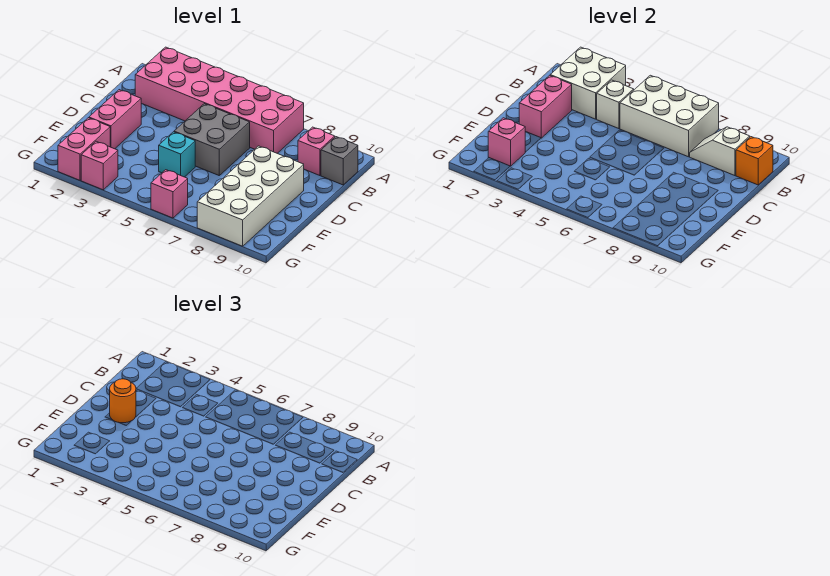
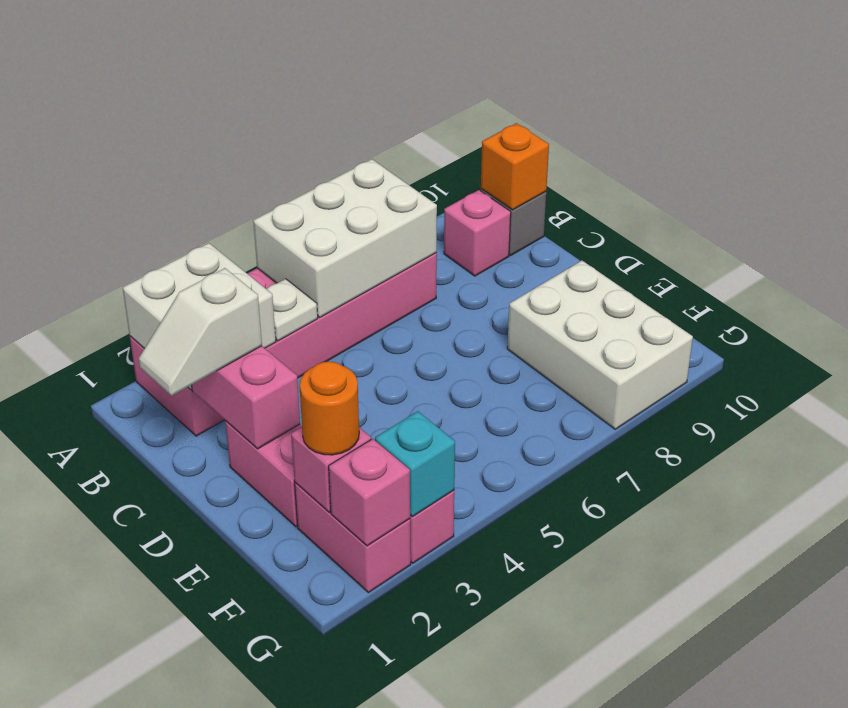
white 1x1 brick [597,80,634,129] -> white 1x1 plate [267,279,318,341]
white 1x2 slope [690,127,750,176] -> white 1x2 slope moved to [139,268,262,396]
grey 2x2 brick [174,104,250,175] -> none
orange 1x1 round brick [110,379,136,423] -> orange 1x1 round brick moved to [299,361,359,455]
white 2x4 brick [197,146,304,246] -> white 2x3 brick [507,261,693,429]
cyan 1x1 brick [159,132,195,177] -> cyan 1x1 brick moved to [375,411,455,517]
pink 1x1 brick [151,170,188,218] -> pink 1x1 brick moved to [329,439,410,546]

